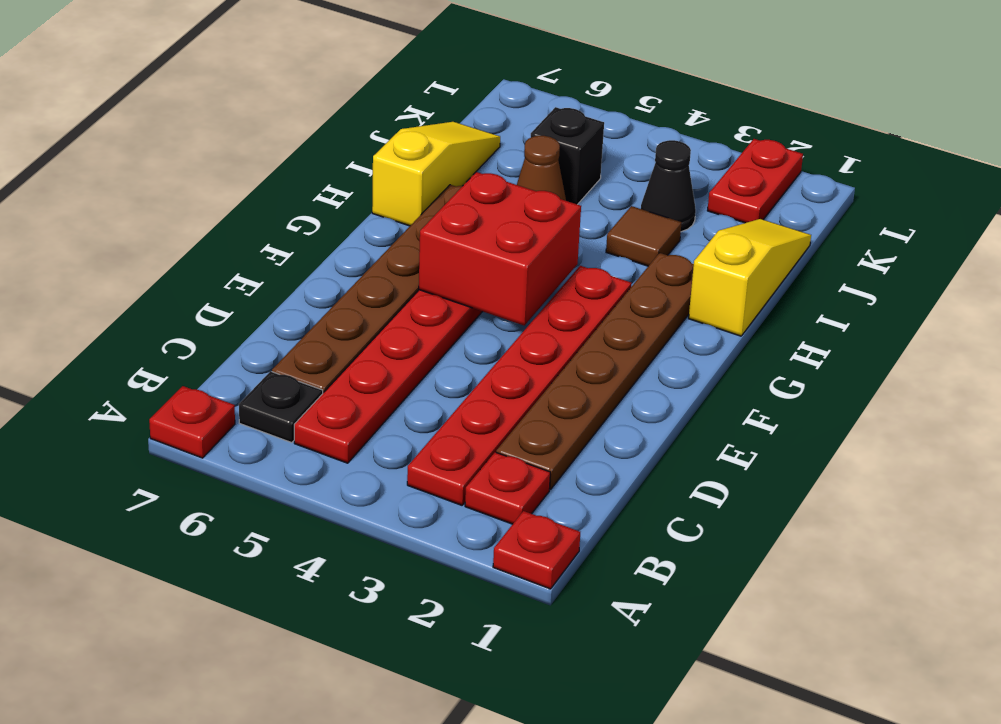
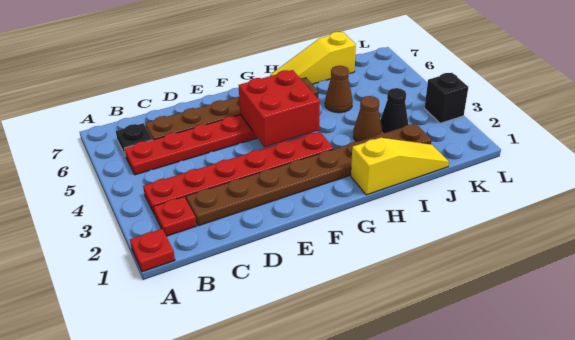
red 1x1 plate [149,386,235,458] -> none
brown 1x6 plate [496,253,694,489] -> brown 1x8 plate [186,123,432,226]
yellow 1x3 slope [372,122,500,226] -> yellow 1x3 slope turned to [270,32,356,84]
brown 1x1 tile [606,206,682,266] -> brown 1x1 cone [353,96,382,142]
black 1x1 brick [531,107,604,205] -> black 1x1 brick moved to [424,73,468,123]
red 1x2 plate [707,139,803,223] -> none

